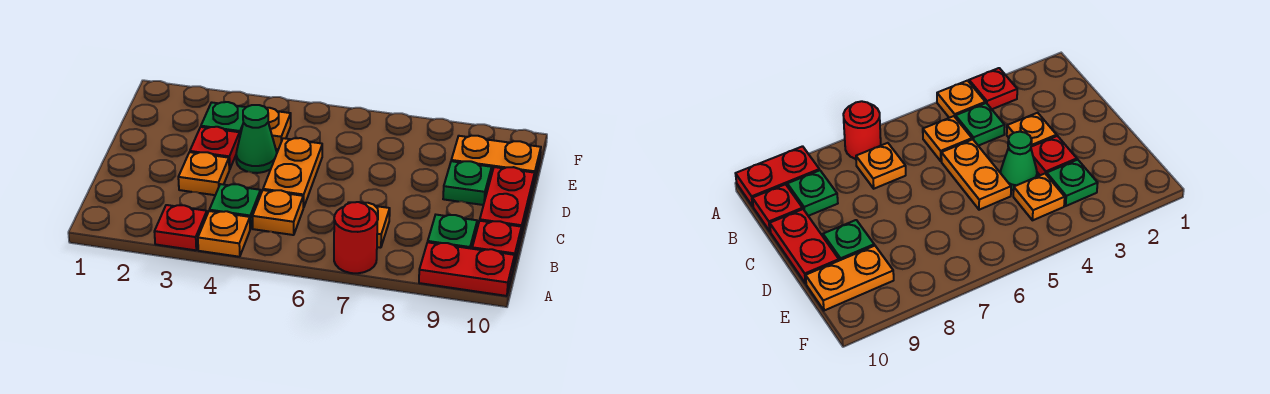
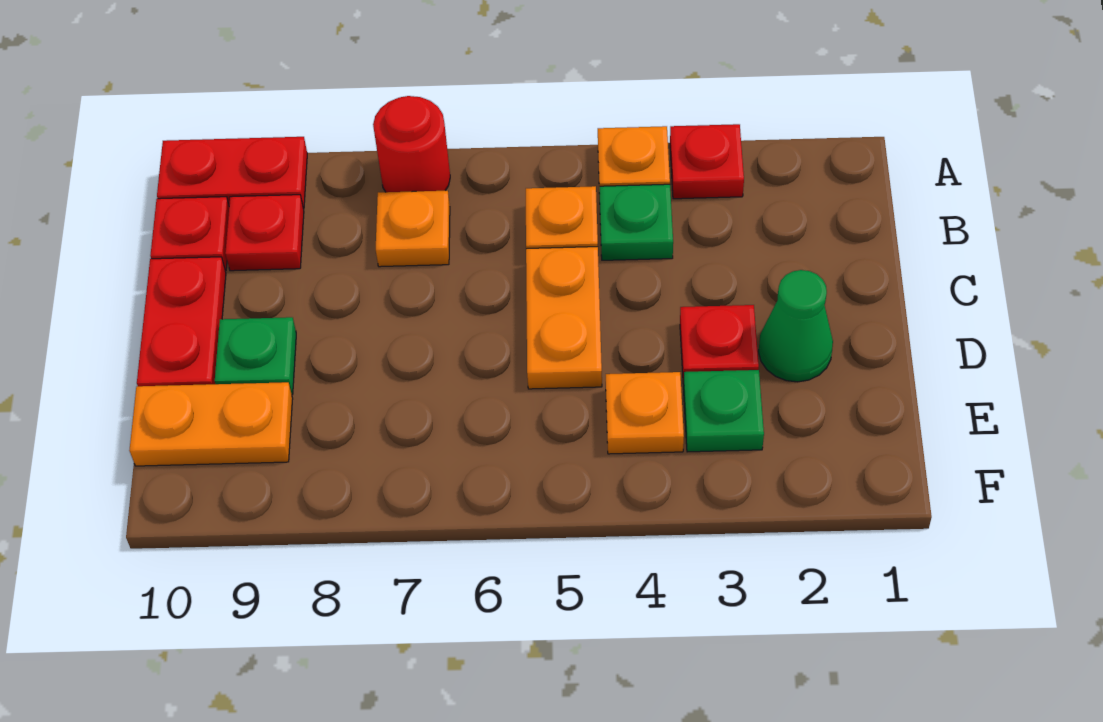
green 1x1 plate [428,215,477,249] -> red 1x1 plate [225,195,304,271]
orange 1x1 plate [178,152,229,195] -> none
green 1x1 cone [236,105,277,173] -> green 1x1 cone moved to [758,270,833,382]

